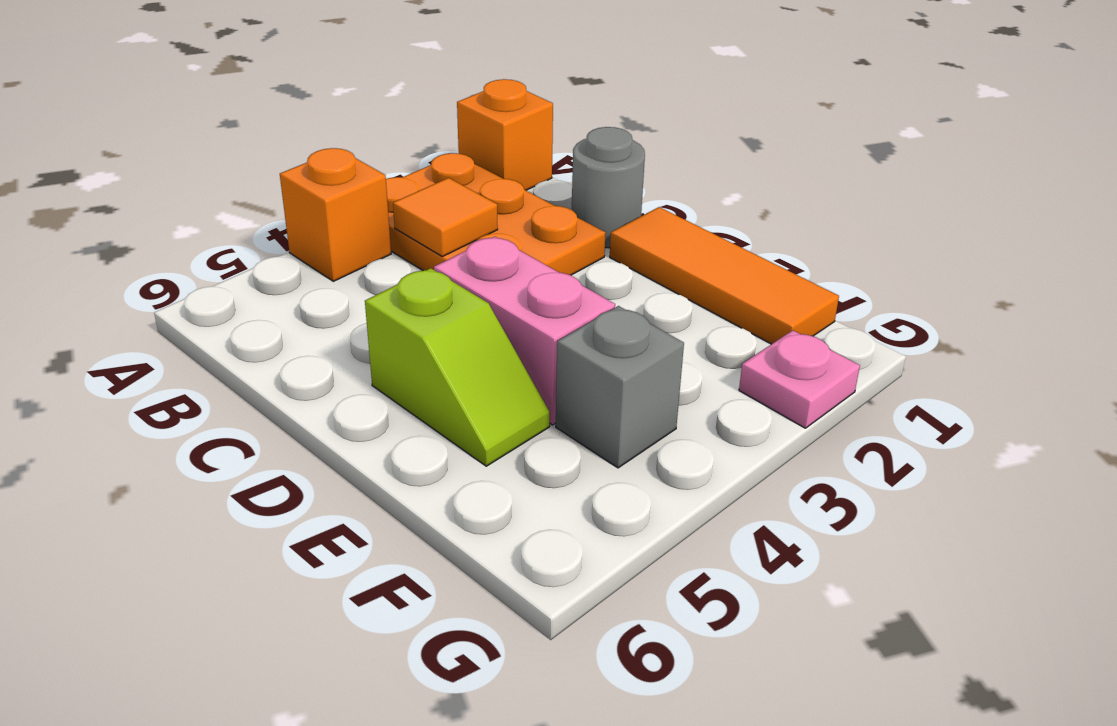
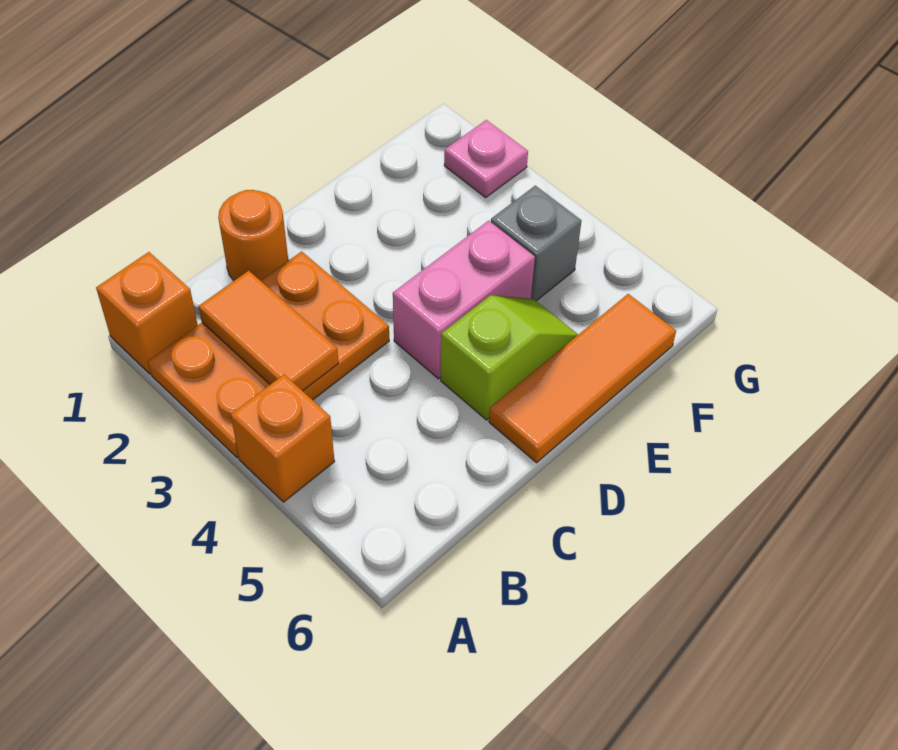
orange 1x1 tile [393,178,498,257] -> orange 1x2 tile [198,271,338,391]
grey 1x1 round brick [572,127,645,248] -> orange 1x1 round brick [218,190,288,281]
orange 1x3 tile [610,207,839,344] -> orange 1x3 tile moved to [489,294,676,463]

